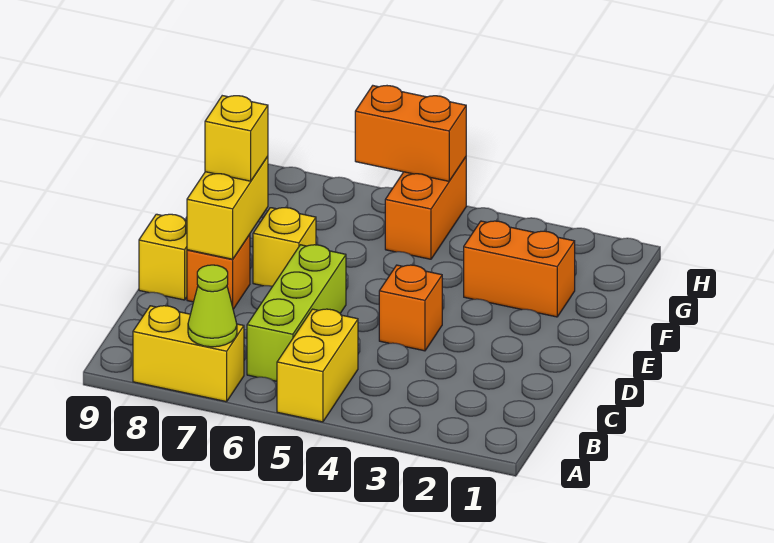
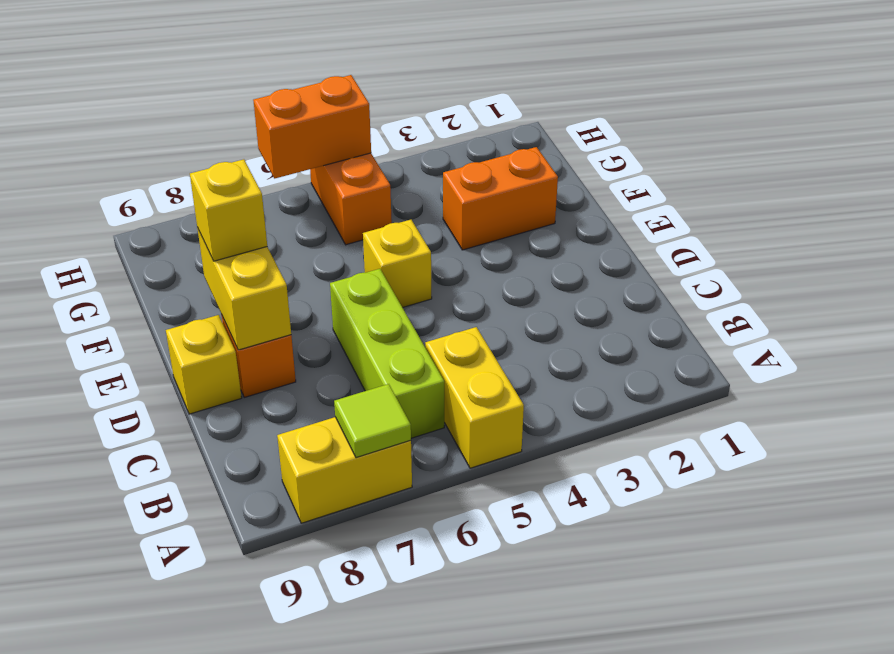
lime 1x1 cone [188,265,237,347] -> lime 1x1 tile [334,384,411,458]
orange 1x1 brick [379,265,442,351] -> none
yellow 1x1 brick [253,208,316,286] -> yellow 1x1 brick moved to [363,220,432,308]

